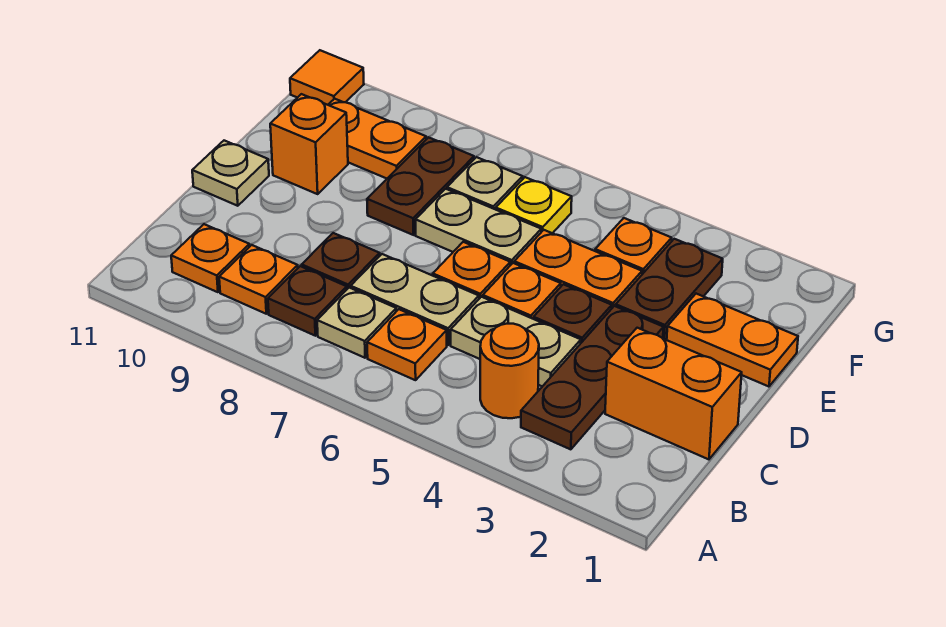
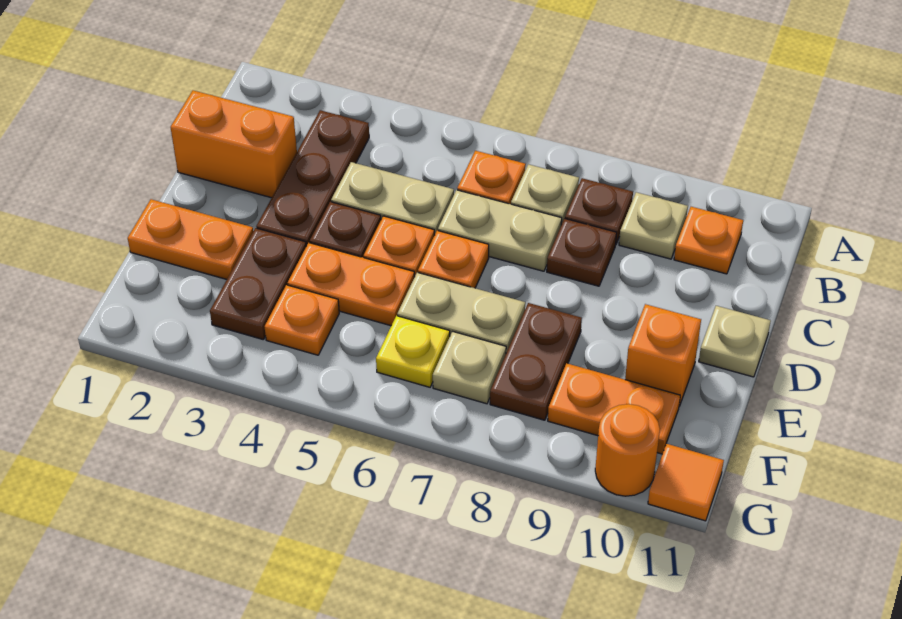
orange 1x1 round brick [480,324,539,418] -> orange 1x1 round brick moved to [595,404,660,496]
orange 1x1 plate [219,245,298,314] -> tan 1x1 plate [619,192,688,259]

